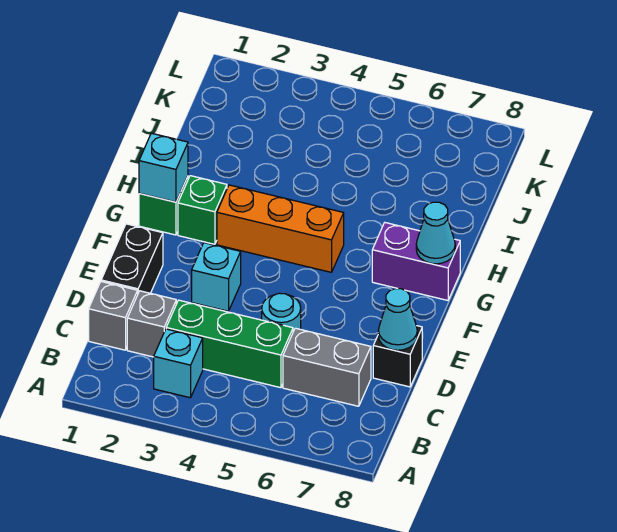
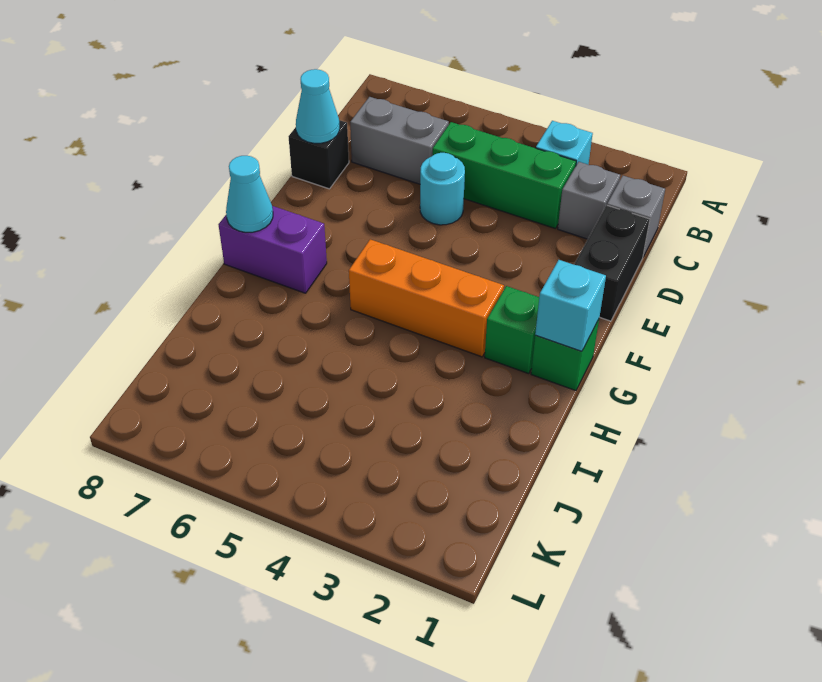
cyan 1x1 brick [192,243,241,311] -> none

